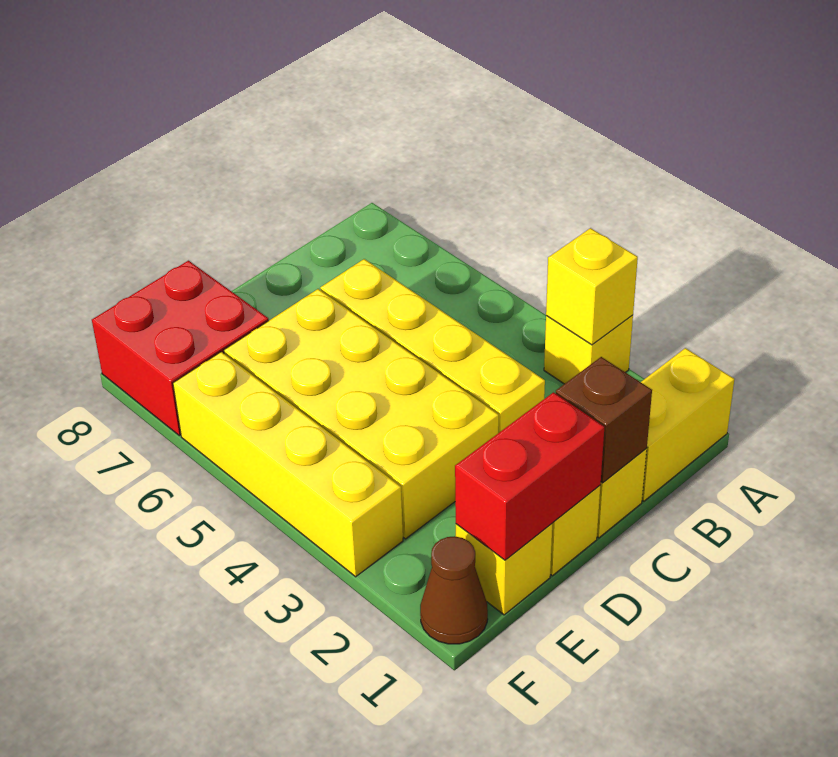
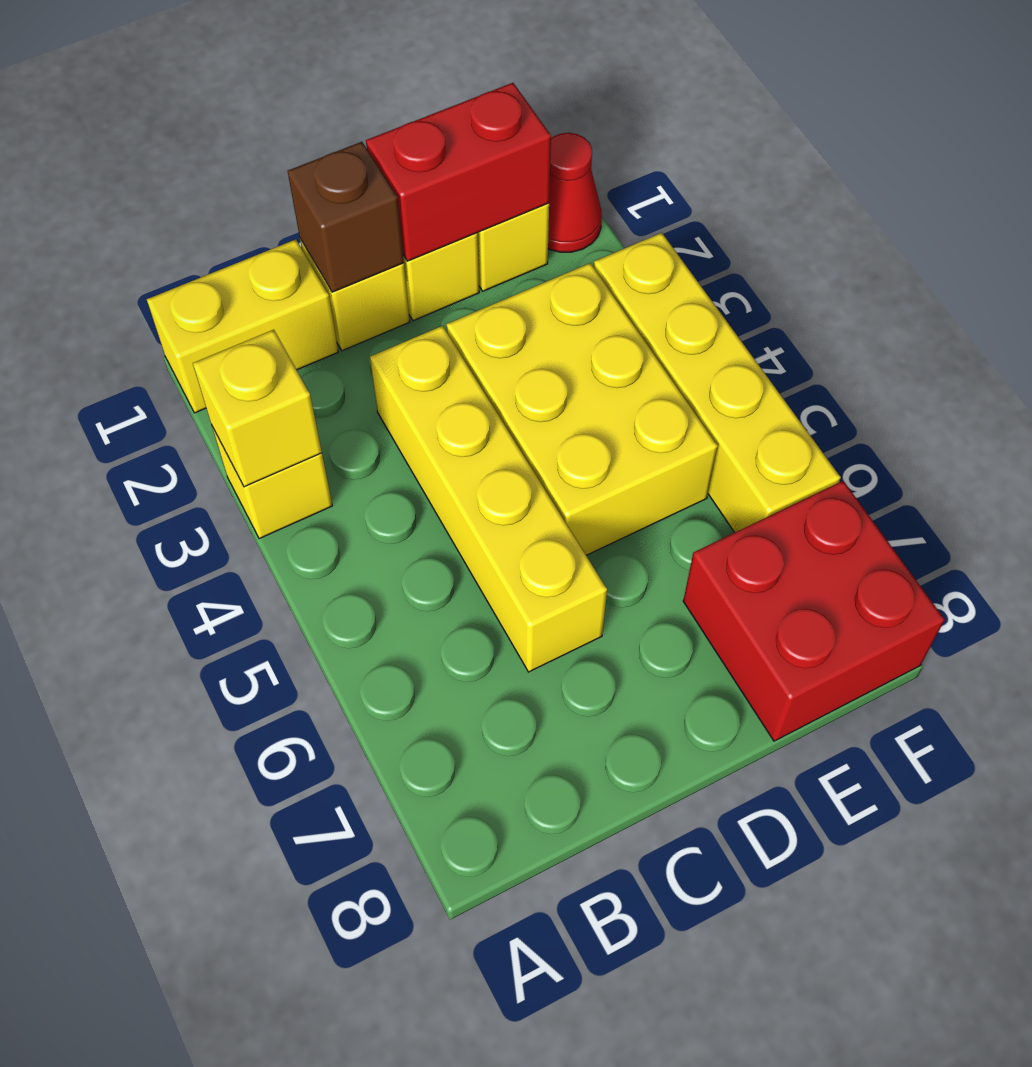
yellow 2x4 brick [224,289,499,539] -> yellow 2x3 brick [446,263,718,555]
brown 1x1 cone [420,536,488,644] -> red 1x1 cone [548,133,602,252]

